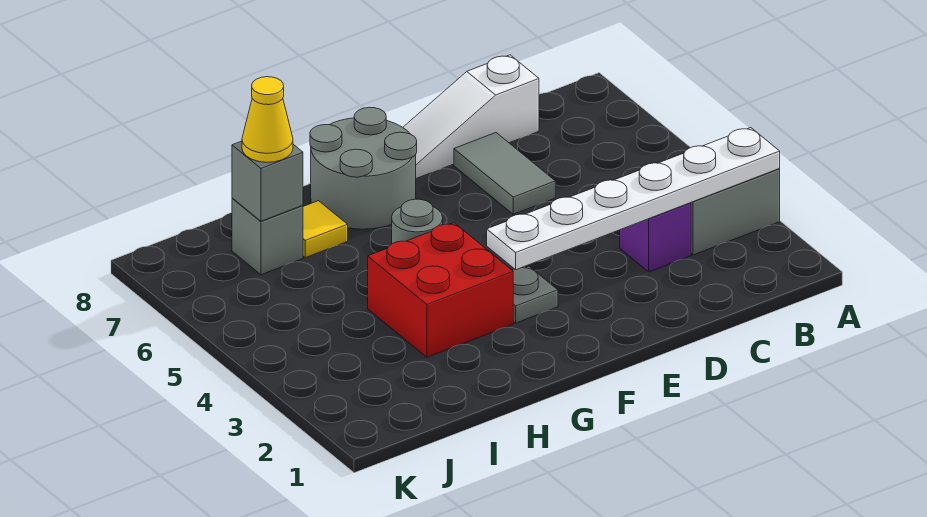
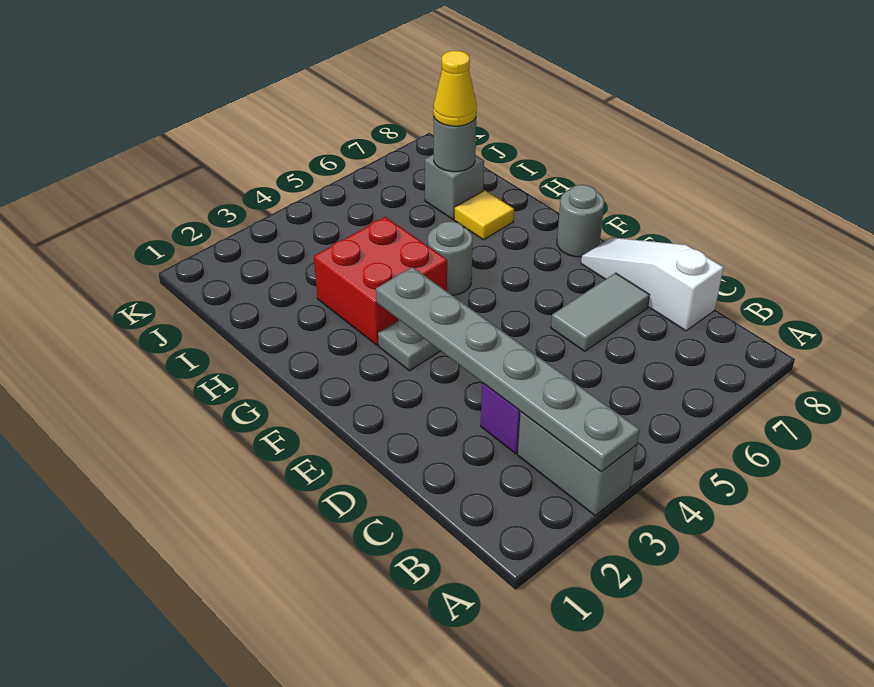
white 1x6 plate [487,128,780,270] -> grey 1x6 plate [376,267,640,472]
grey 2x2 round brick [310,107,417,229] -> grey 1x1 round brick [557,185,604,257]
grey 1x1 brick [232,141,303,221] -> grey 1x1 round brick [433,116,476,172]

